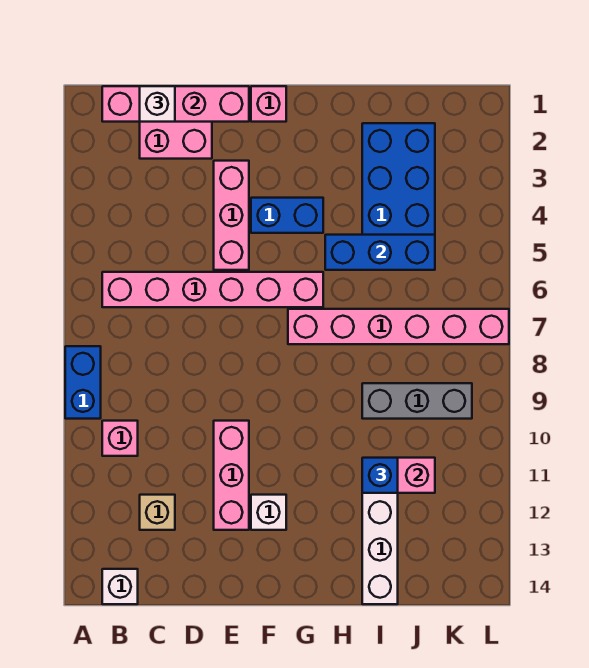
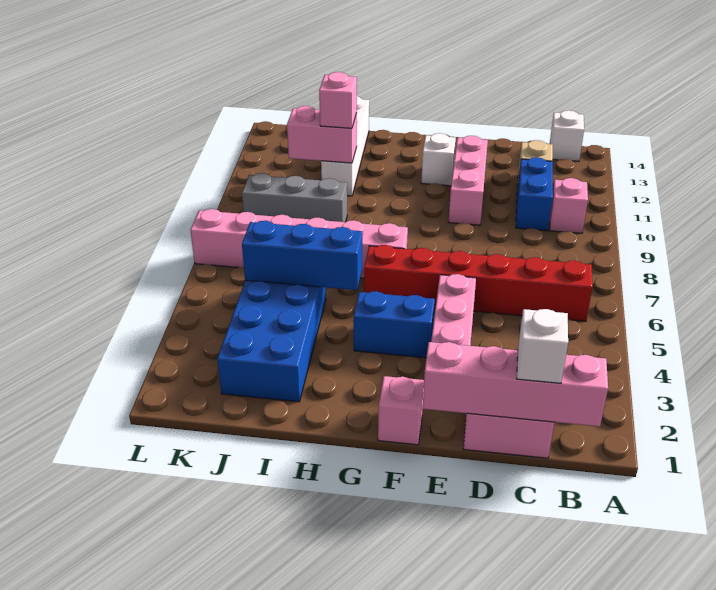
blue 1x2 brick [65,346,101,419] -> blue 1x2 brick moved to [516,157,553,231]
pink 1x6 brick [102,272,323,307] -> red 1x6 brick [364,245,593,321]
blue 1x1 brick [362,458,398,493] -> pink 1x1 brick [319,72,357,128]

